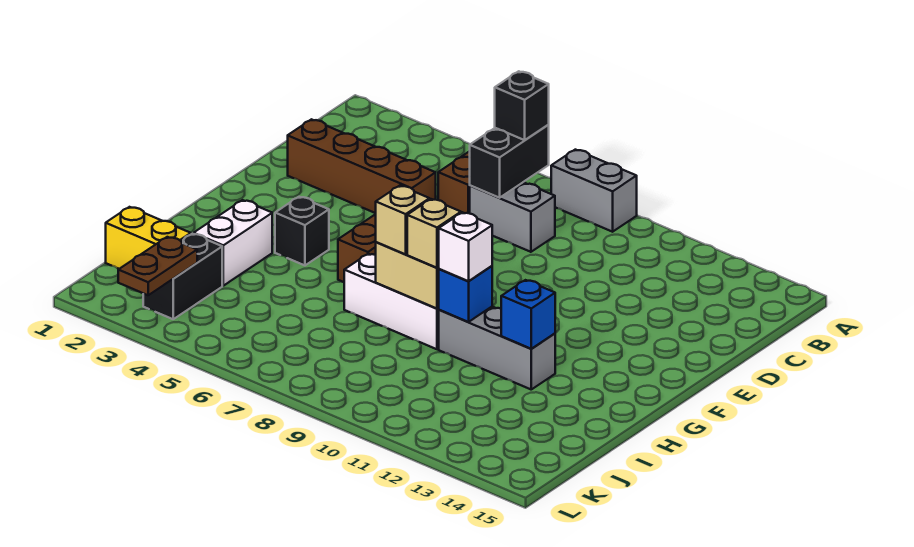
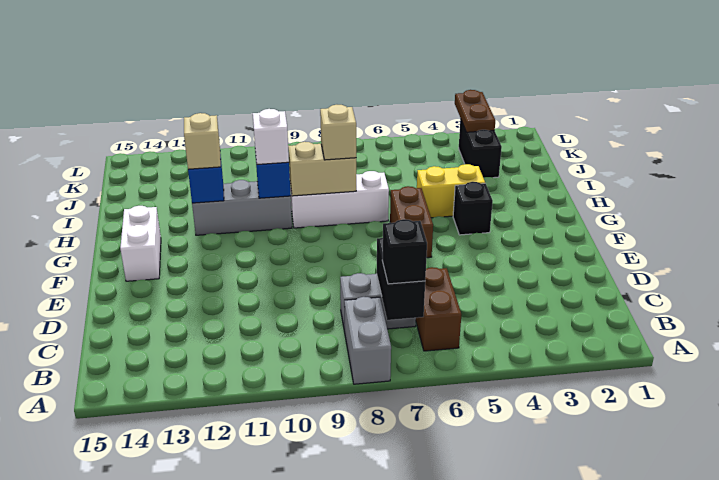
grey 1x2 brick [551,150,637,232] -> grey 1x2 brick turned to [344,297,391,384]
brown 1x4 brick [288,119,436,213] -> none
white 1x2 brick [194,200,272,286] -> white 1x2 brick moved to [120,206,161,281]
tan 1x1 brick [407,199,461,268] -> tan 1x1 brick moved to [184,113,221,169]
yellow 1x2 brick [106,207,191,269] -> yellow 1x2 brick moved to [417,164,485,218]

